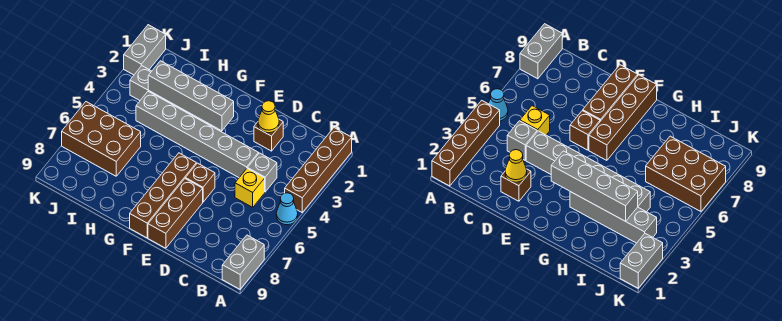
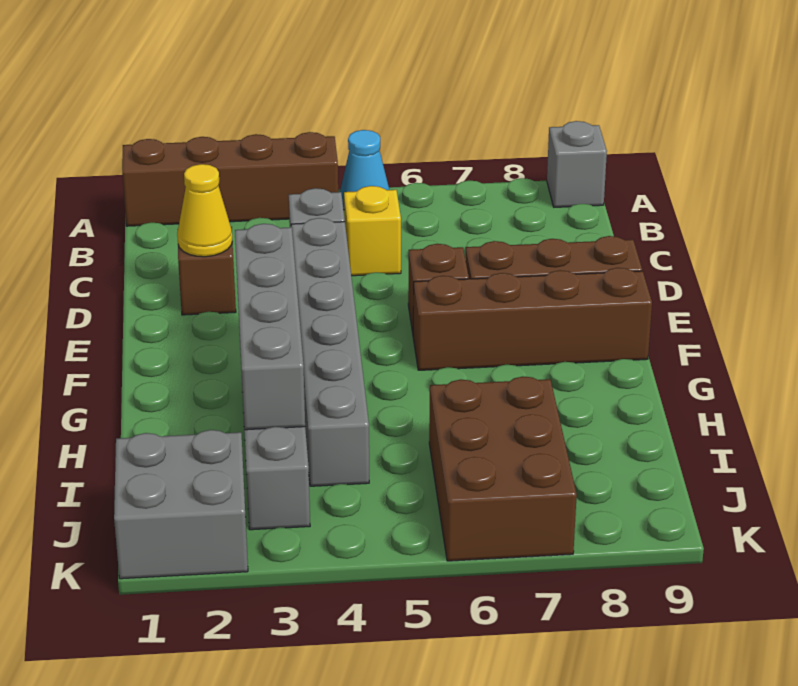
grey 1x2 brick [222,235,264,289] -> grey 1x1 brick [547,121,607,207]
grey 1x2 brick [124,25,166,75] -> grey 2x2 brick [114,430,248,579]

